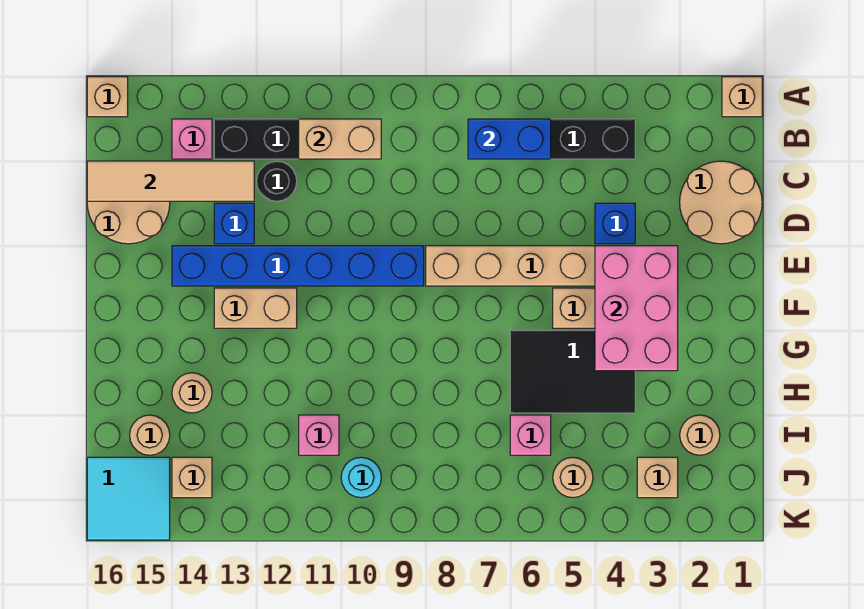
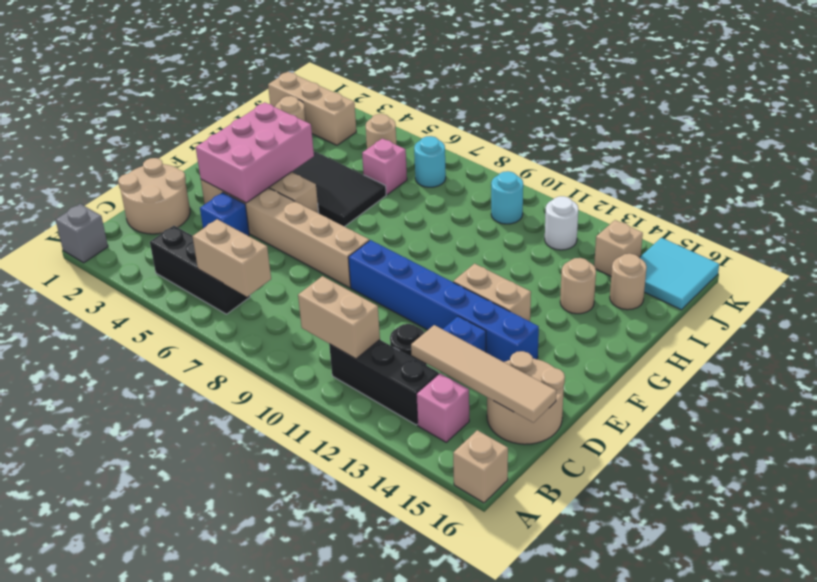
tan 1x1 brick [722,77,762,117] -> grey 1x1 brick [56,204,108,263]
blue 1x2 brick [468,119,551,159] -> tan 1x2 brick [192,219,271,297]
pink 1x1 brick [299,415,339,455] -> none
tan 1x1 brick [637,457,678,498] -> tan 1x3 brick [268,72,356,145]
none -> cyan 1x1 round brick [414,136,446,187]
none -> white 1x1 round brick [545,196,578,250]

